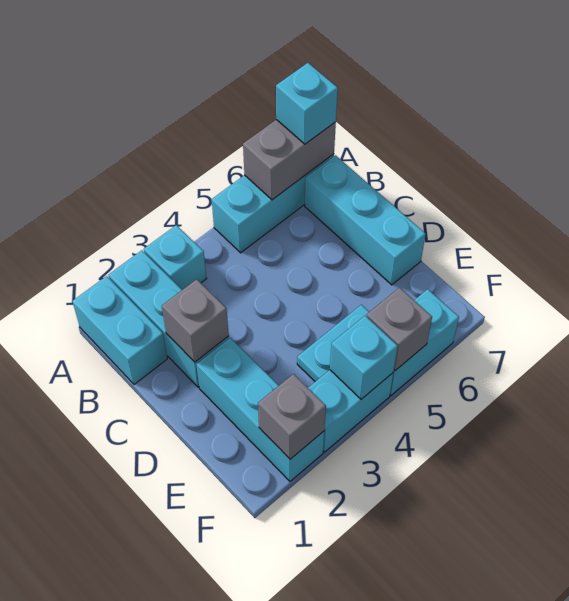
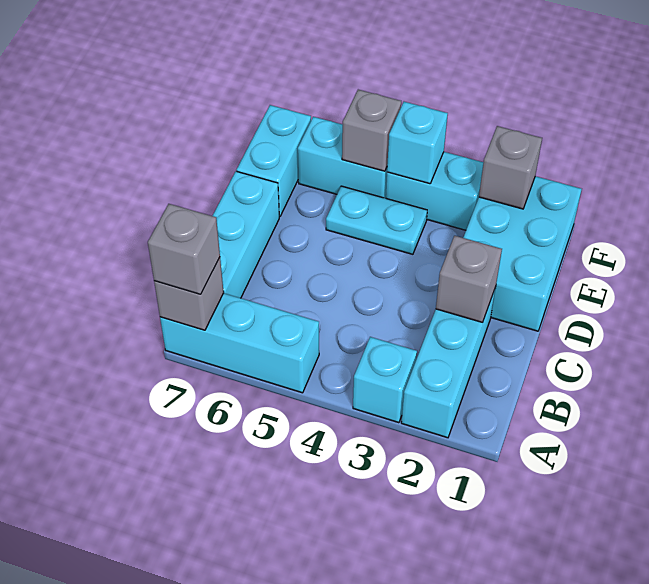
cyan 1x2 brick [73,276,167,384] -> cyan 1x2 brick moved to [237,105,311,217]
grey 1x2 brick [243,120,336,200] -> grey 1x1 brick [154,257,224,330]
cyan 1x1 brick [276,63,338,144] -> grey 1x1 brick [148,204,220,294]
cyan 1x3 brick [196,338,324,481] -> cyan 2x3 brick [463,176,582,331]

